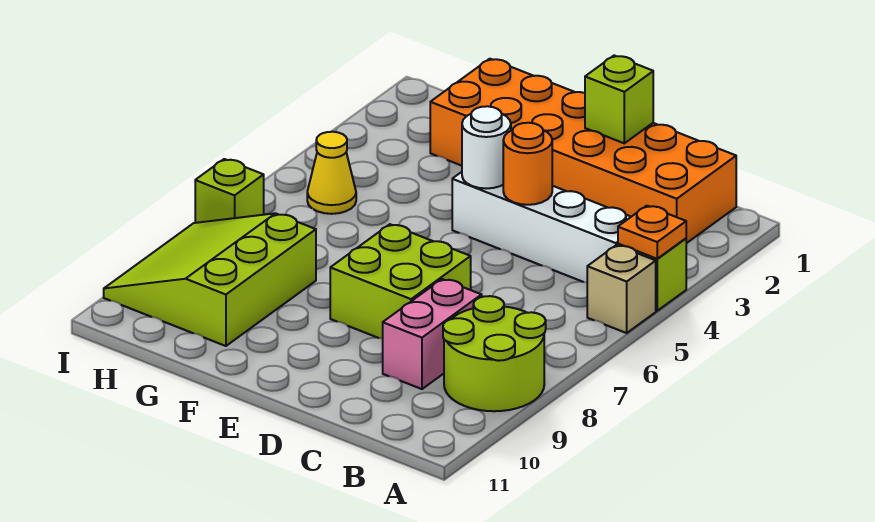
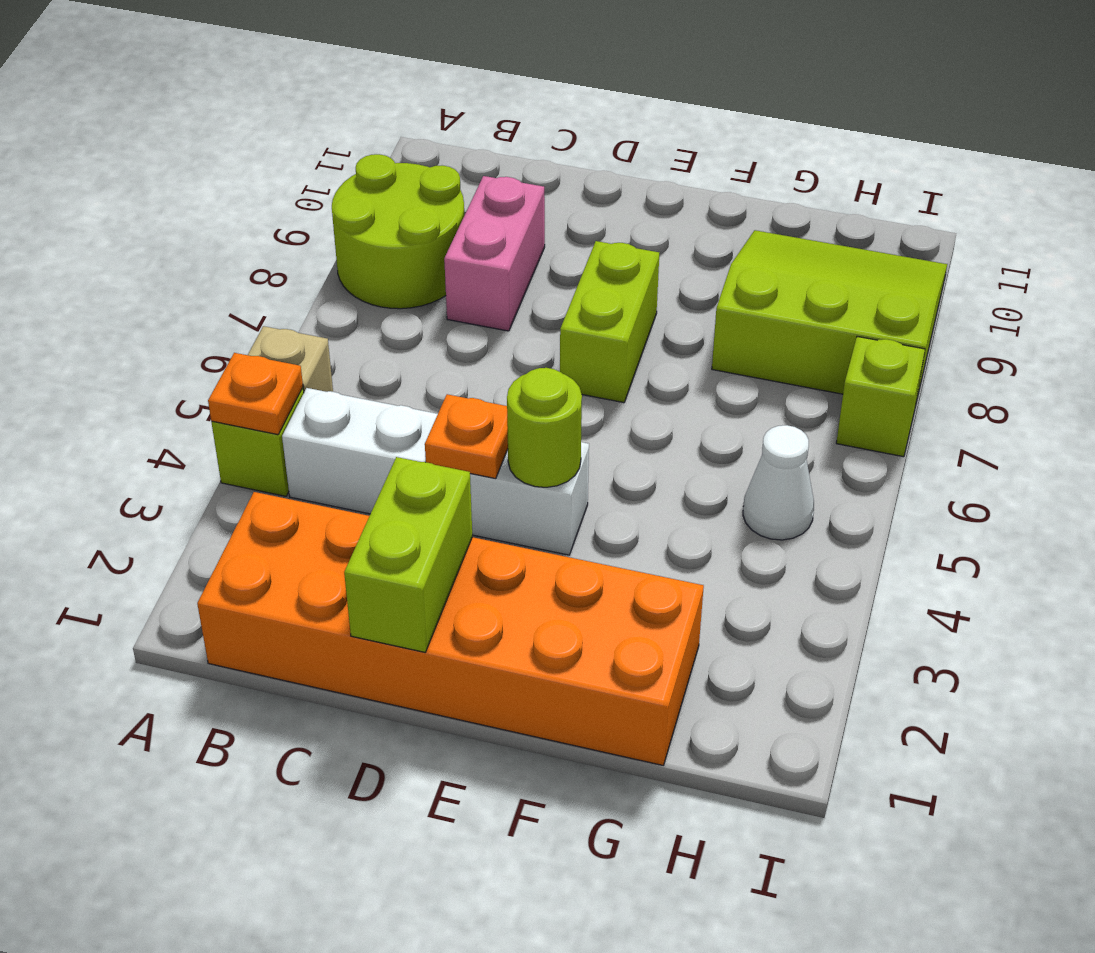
lime 1x1 brick [585,56,653,143] -> lime 1x2 brick [344,457,472,652]
orange 1x1 round brick [503,123,552,205] -> orange 1x1 plate [425,394,508,479]
lime 2x2 brick [330,224,471,339] -> lime 1x2 brick [560,241,659,403]
white 1x1 round brick [462,106,511,189] -> lime 1x1 round brick [507,368,582,487]
lime 3x3 slope [104,213,316,346] -> lime 3x3 slope turned to [712,230,947,406]
yellow 1x1 cone [307,132,356,214] -> white 1x1 cone [743,425,814,540]

